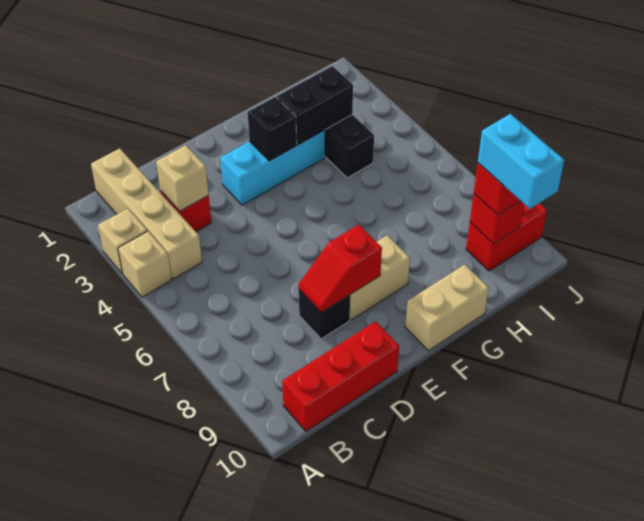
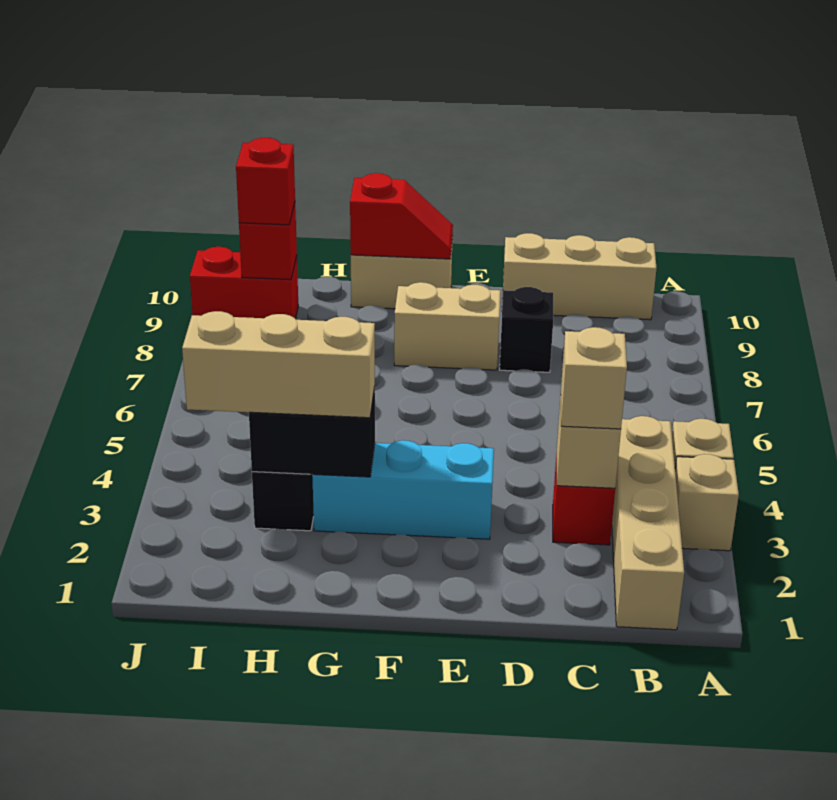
red 1x3 brick [282,321,399,431] -> tan 1x3 brick [502,233,657,320]
none -> tan 1x1 brick [561,327,627,429]
red 1x2 slope [299,225,382,312] -> red 1x2 slope moved to [350,173,453,259]
black 1x1 brick [248,97,297,161] -> none
none -> tan 1x3 brick [182,311,375,418]
cyan 1x2 brick [478,114,564,209] -> none

